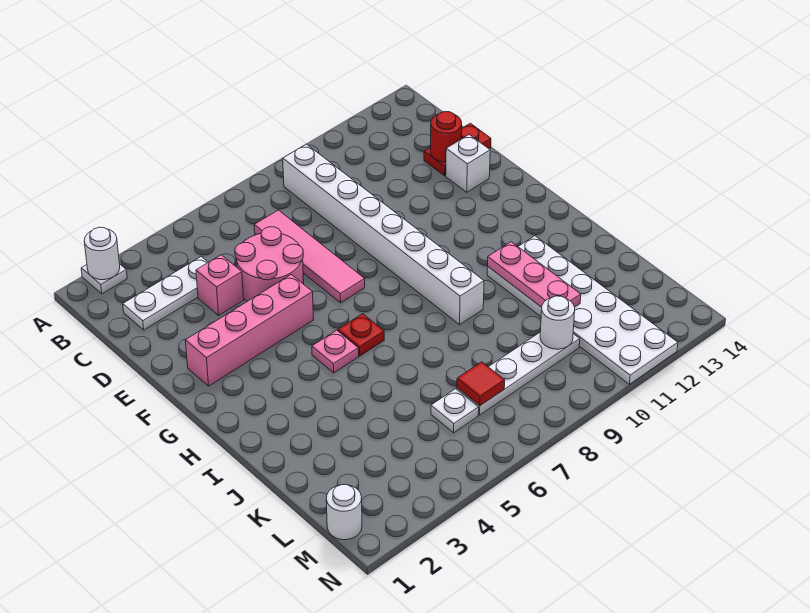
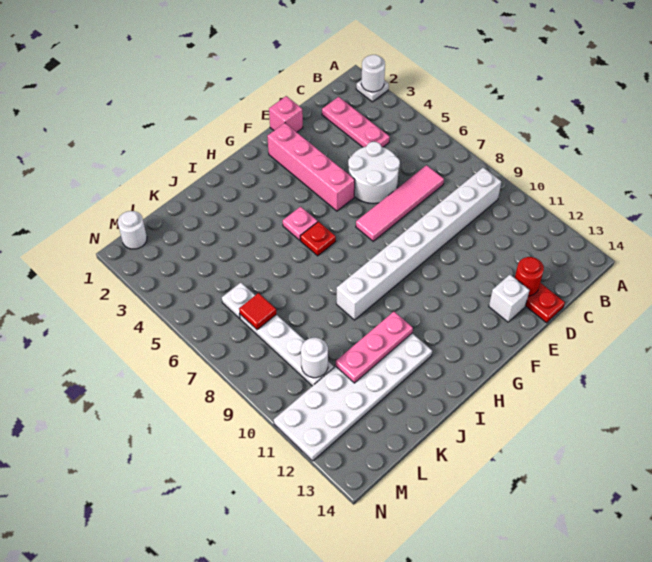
white 1x3 plate [123,257,208,330] -> pink 1x3 plate [322,97,390,147]
pink 1x1 brick [196,255,244,315] -> pink 1x1 brick moved to [269,96,303,132]
pink 2x2 round brick [235,227,304,301] -> white 2x2 round brick [348,142,400,204]

